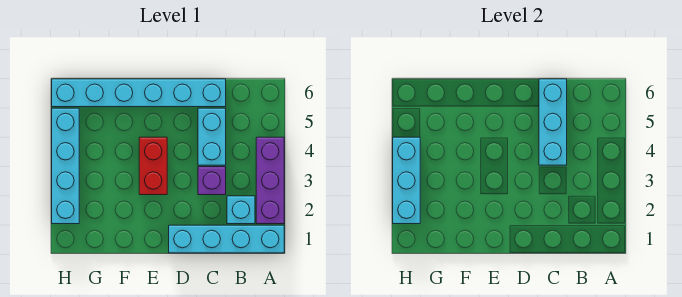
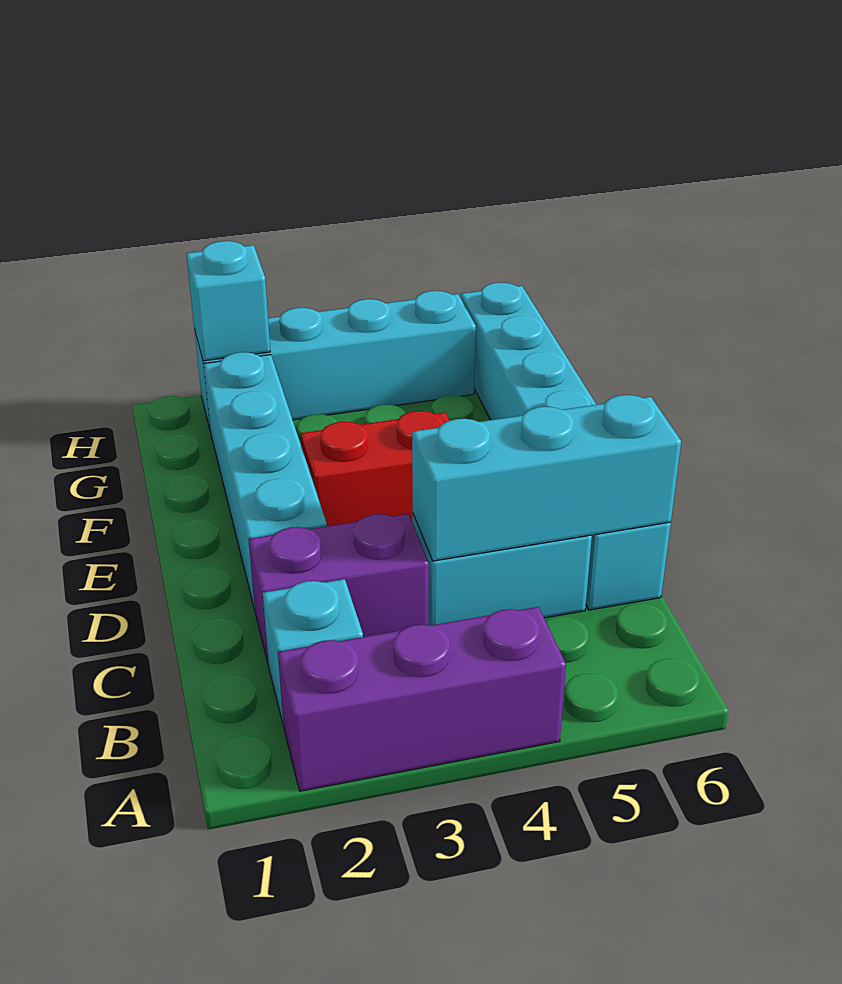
cyan 1x4 brick [169,225,284,253] -> cyan 1x4 brick moved to [204,352,327,610]
purple 1x1 brick [198,167,226,195] -> purple 1x2 brick [249,514,429,666]
cyan 1x3 brick [393,137,420,224] -> cyan 1x1 brick [186,241,270,361]

